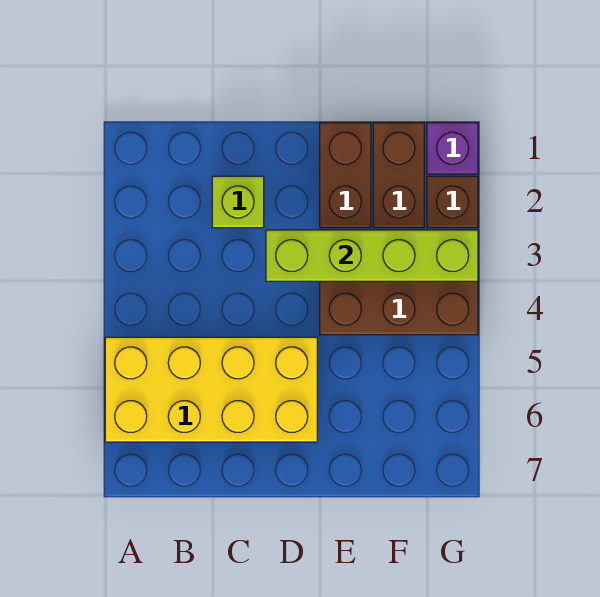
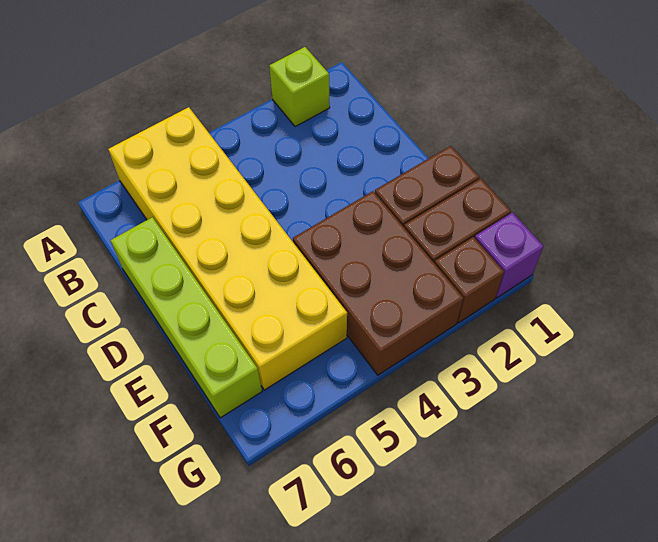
yellow 2x4 brick [105,337,317,442] -> yellow 2x6 brick [108,107,347,390]
lime 1x1 brick [212,176,264,228] -> lime 1x1 brick moved to [269,47,330,127]
lime 1x4 brick [266,230,478,281] -> lime 1x4 brick moved to [110,217,262,418]

